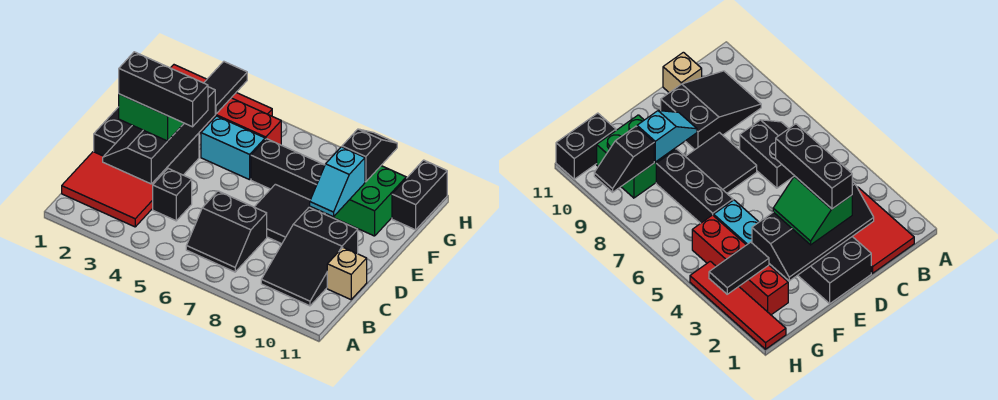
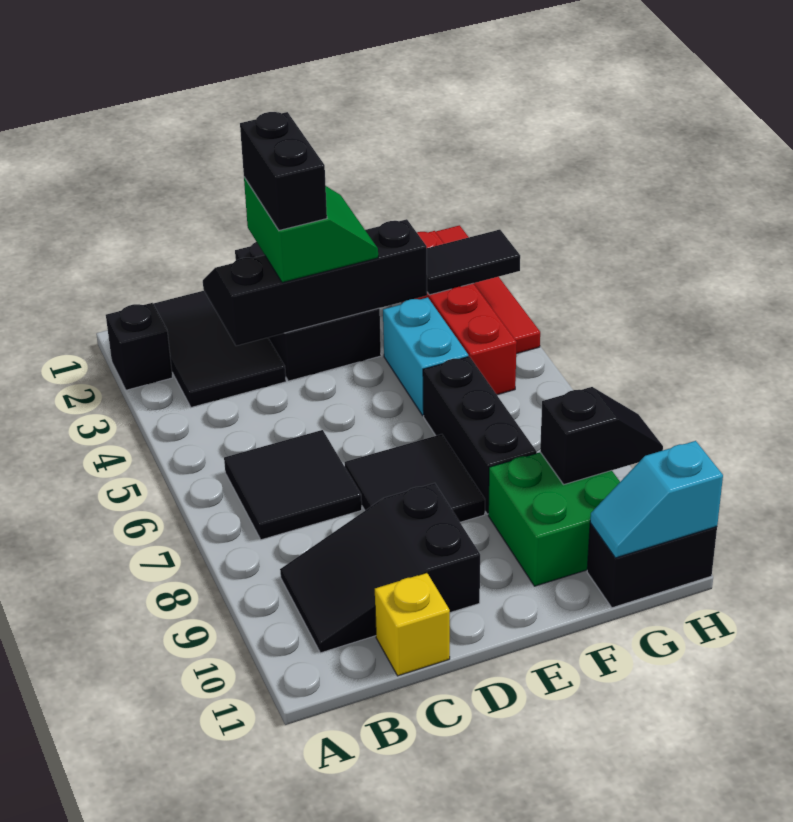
red 2x3 tile [62,152,157,227] -> black 2x3 tile [153,291,286,407]
black 2x2 slope [186,191,267,272] -> black 2x2 tile [224,430,362,540]
black 1x1 brick [153,169,192,221] -> black 1x1 brick moved to [106,303,173,390]
tan 1x1 brick [327,248,367,300] -> yellow 1x1 brick [375,573,450,676]
black 1x3 brick [119,52,208,127] -> black 1x2 brick [240,112,327,230]
cyan 1x2 slope [310,147,365,217] -> cyan 1x2 slope moved to [590,441,723,558]

